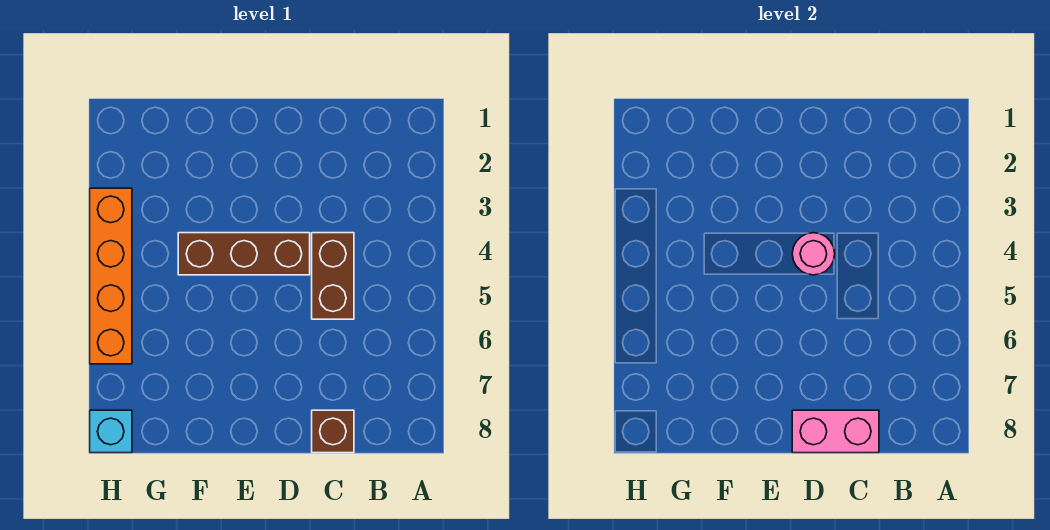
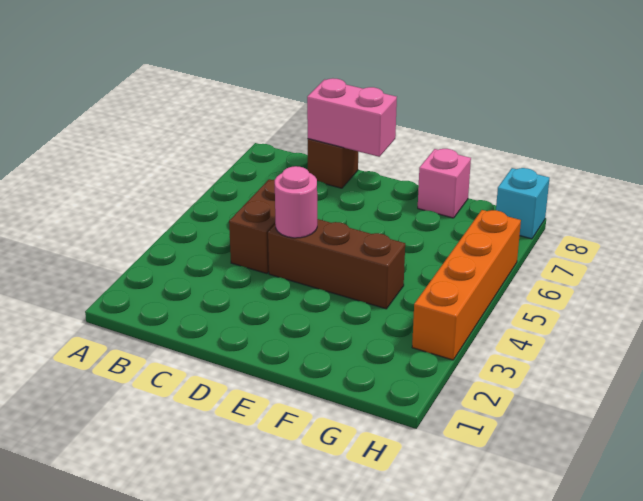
none -> pink 1x1 brick [418,149,471,218]

